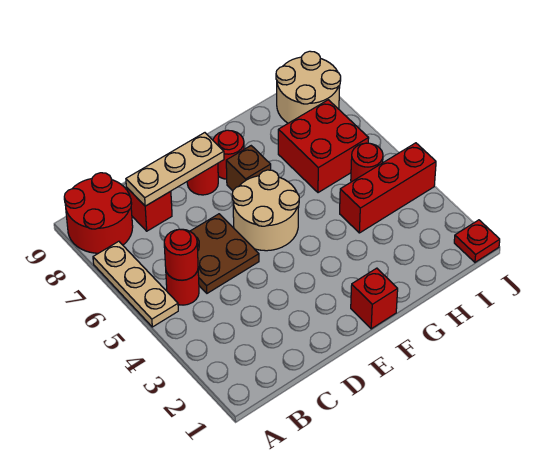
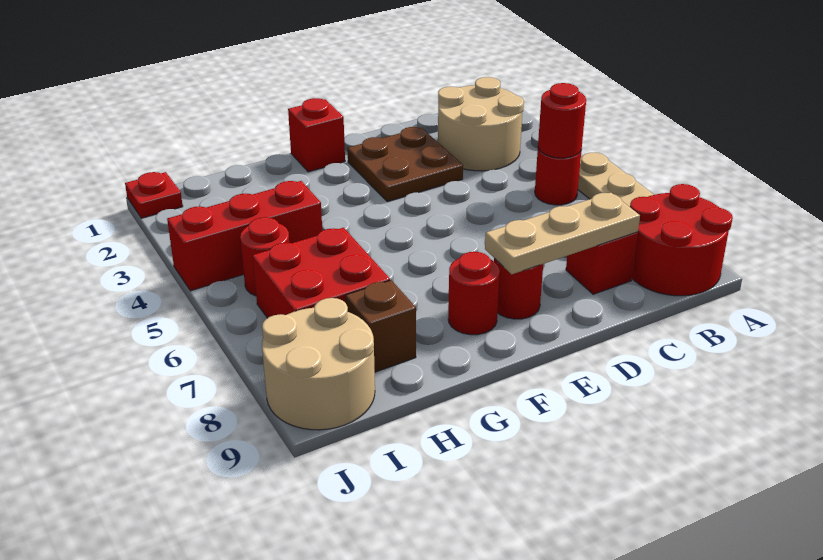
brown 2x2 plate [190,214,259,293] -> brown 2x2 plate moved to [347,127,463,202]
tan 2x2 round brick [232,170,299,251] -> tan 2x2 round brick moved to [438,77,524,171]
brown 1x1 brick [226,146,271,191] -> brown 1x1 brick moved to [346,280,416,372]

